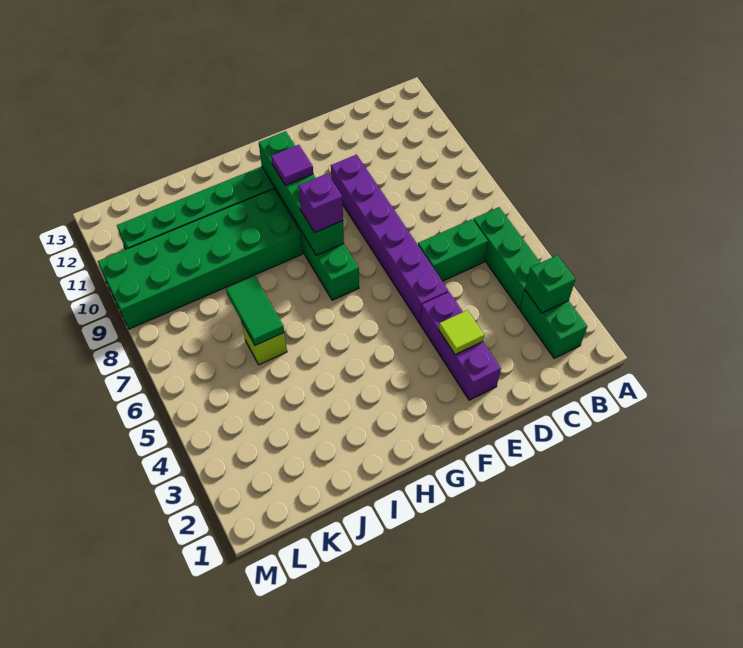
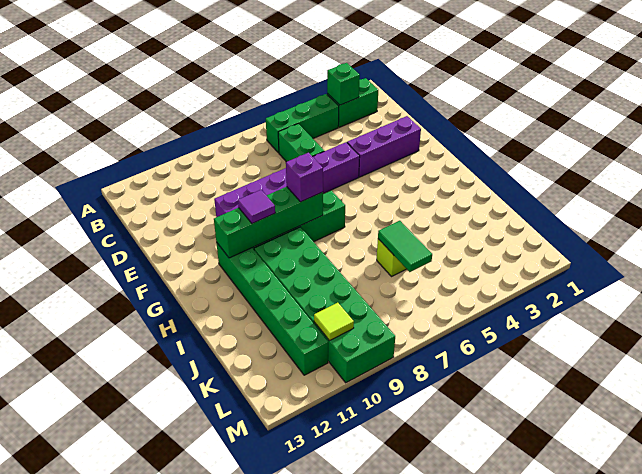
lime 1x1 tile [439,310,484,355] -> lime 1x1 tile moved to [314,303,354,341]
green 1x2 tile [226,276,284,345] -> green 1x2 tile turned to [378,221,432,272]

